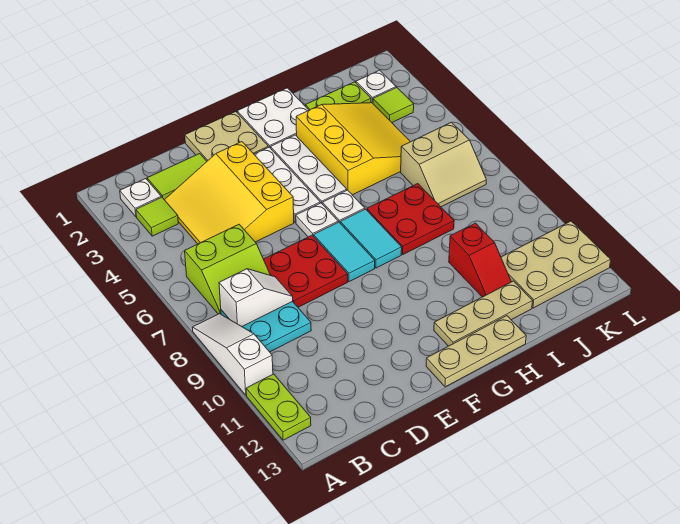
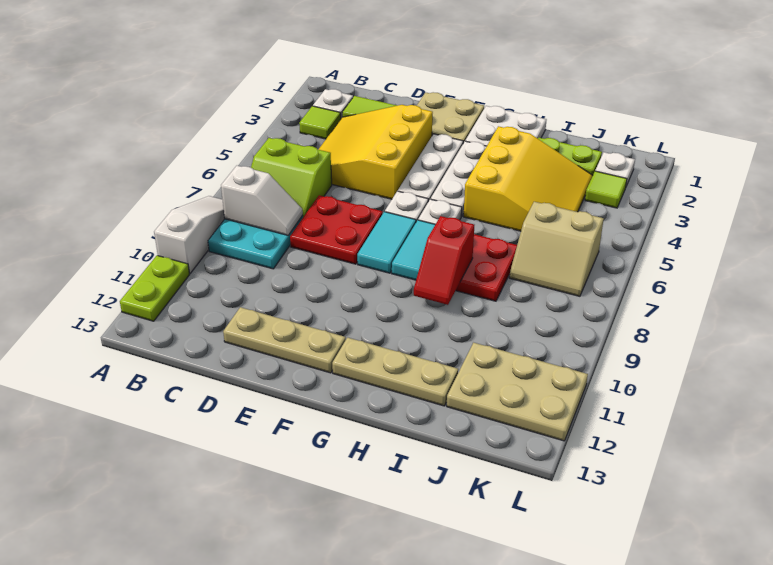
tan 1x3 plate [426,316,526,387] -> tan 1x3 plate moved to [223,307,346,373]
red 1x2 slope [449,223,511,297] -> red 1x2 slope moved to [414,216,474,305]

